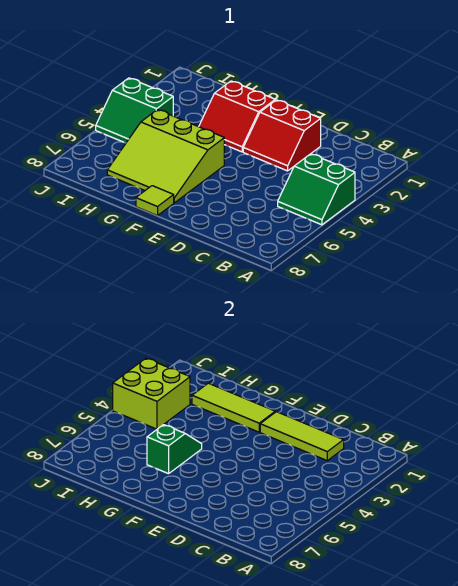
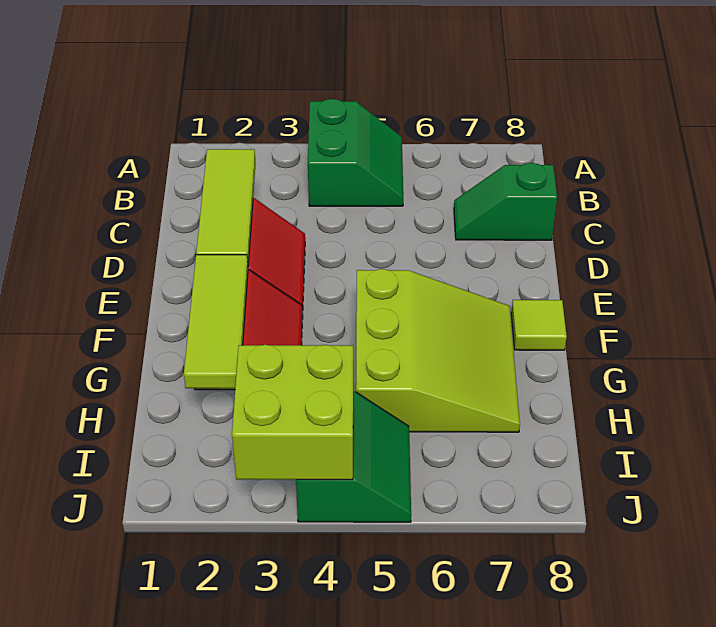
green 1x2 slope [147,425,202,474] -> green 1x2 slope moved to [454,163,557,240]

